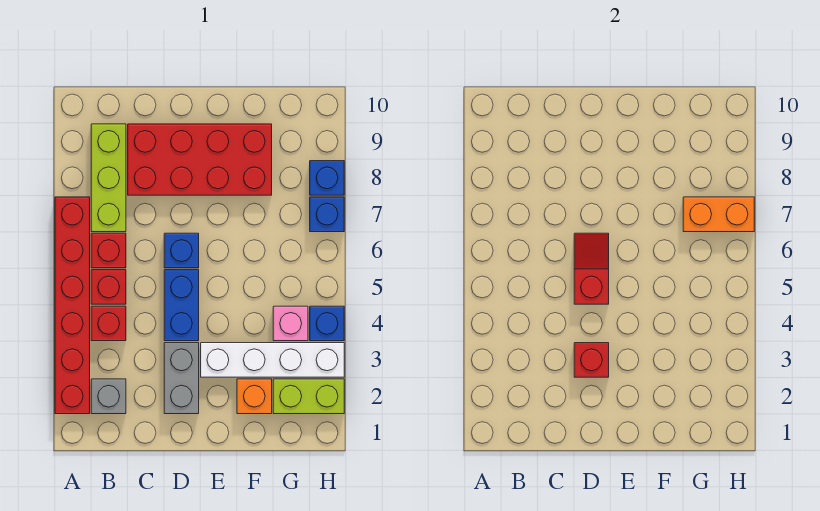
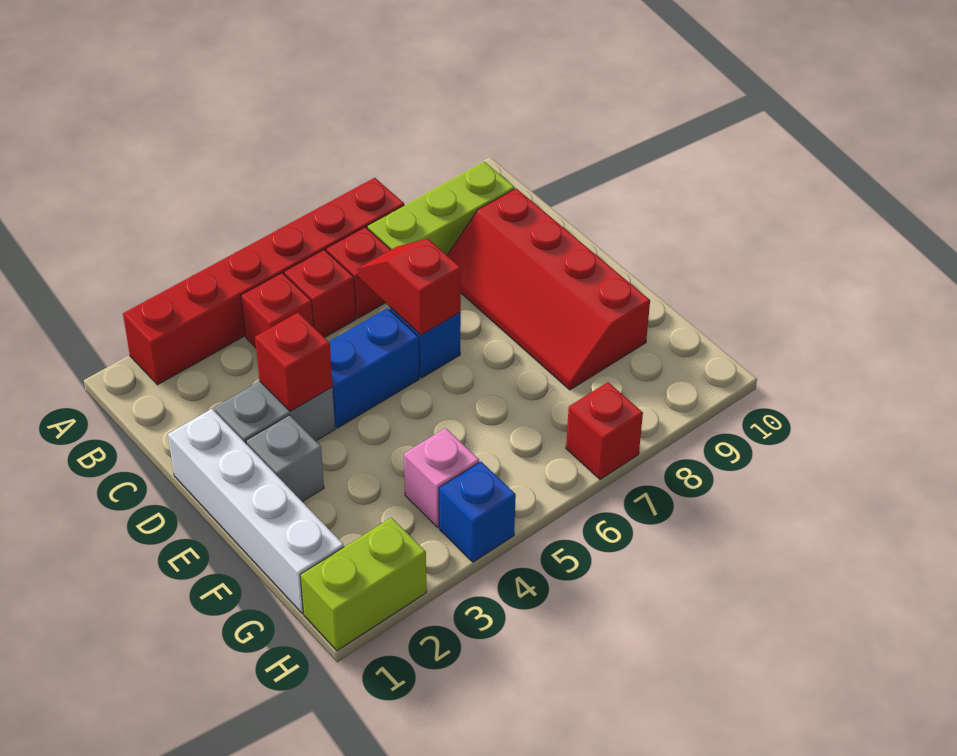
grey 1x1 brick [91,379,126,414] -> grey 1x1 brick moved to [246,415,324,502]
red 2x4 brick [128,124,272,195] -> red 2x4 slope [447,188,650,390]
red 1x2 slope [574,233,609,304] -> red 1x2 slope turned to [357,238,461,335]
white 1x4 brick [201,343,344,377] -> white 1x4 brick moved to [168,409,344,613]
orange 1x1 brick [237,379,272,414] -> none
lime 1x2 brick [273,379,344,414] -> lime 1x2 brick turned to [300,518,426,651]
orange 1x2 brick [683,197,754,232] -> none
blue 1x1 brick [310,197,344,232] -> red 1x1 brick [566,382,643,480]
blue 1x1 brick [310,161,344,195] -> none

